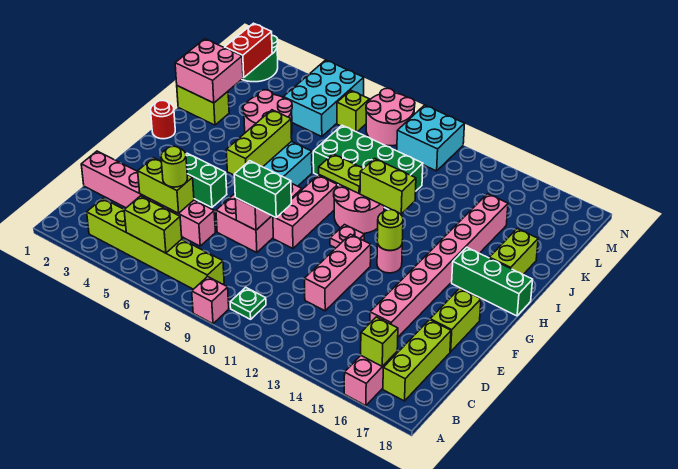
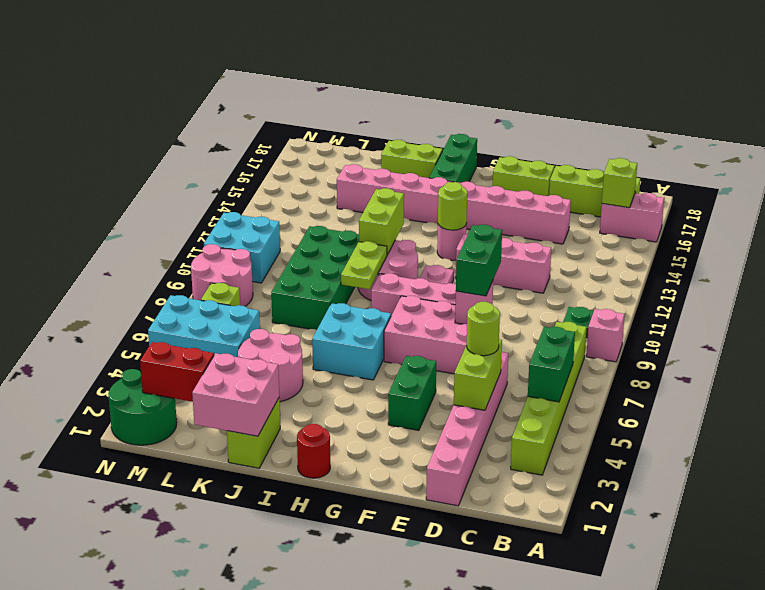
lime 1x2 brick [124,196,182,253] -> green 1x2 brick [528,327,575,402]
lime 1x3 brick [226,110,292,175] -> none

